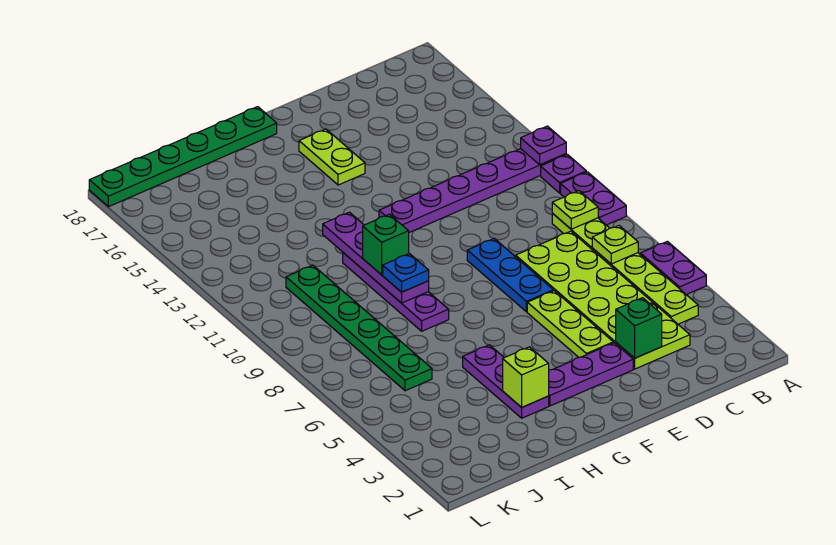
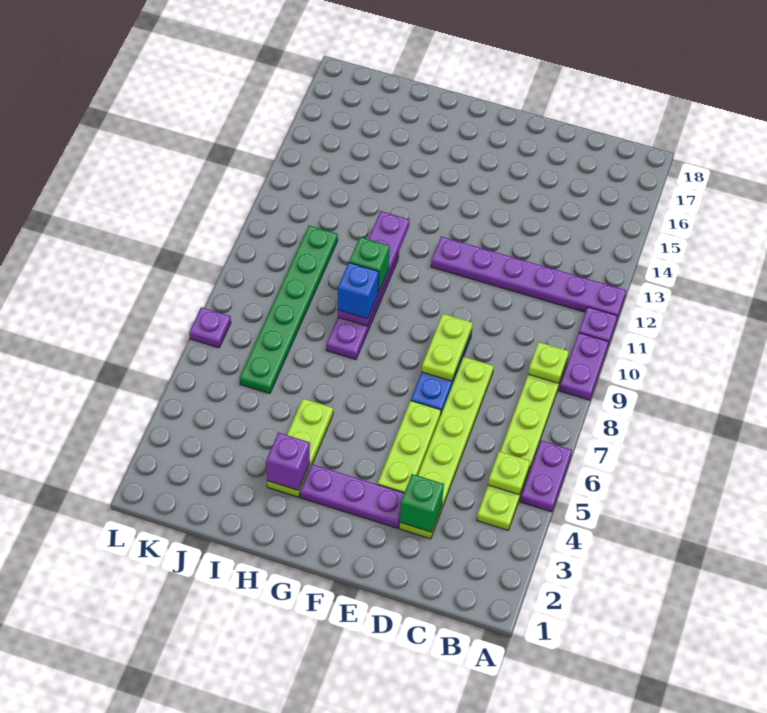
purple 1x1 plate [521,126,566,165] -> purple 1x1 plate moved to [189,307,231,348]
lime 1x1 plate [592,226,638,264] -> lime 1x1 plate moved to [488,451,530,495]
lime 2x6 plate [516,231,690,369] -> lime 1x6 plate [399,357,494,539]
lime 1x2 plate [299,129,365,185] -> lime 1x2 plate moved to [422,314,473,381]
green 1x6 plate [89,107,277,207] -> none
purple 1x3 plate [463,345,549,418] -> lime 1x3 plate [267,399,333,497]
lime 1x1 brick [503,347,549,407] -> purple 1x1 brick [266,433,310,490]
blue 1x1 plate [383,254,429,292] -> blue 1x1 brick [338,263,379,319]

